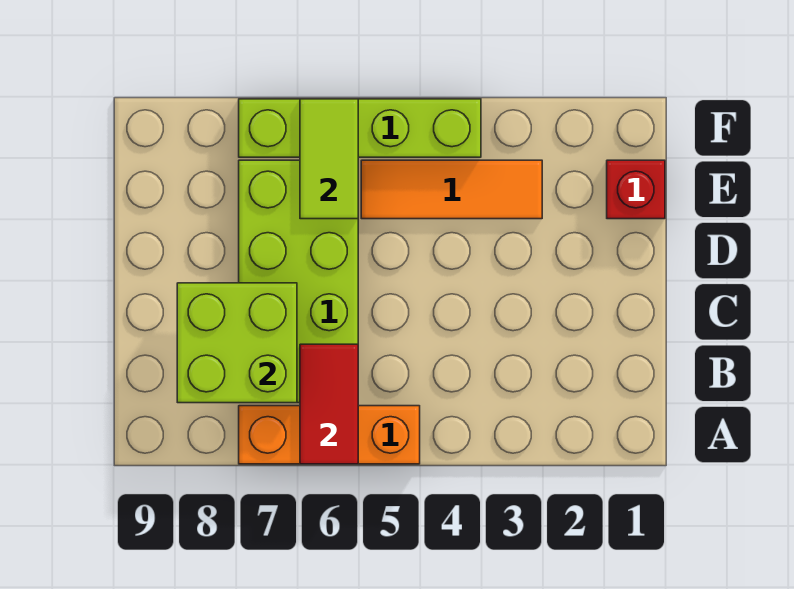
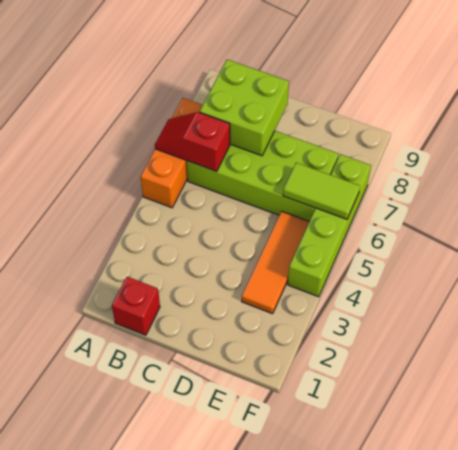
red 1x2 tile [300,344,358,464] -> red 1x2 slope [155,112,230,171]
red 1x1 brick [607,160,665,219] -> red 1x1 brick moved to [112,276,160,335]

